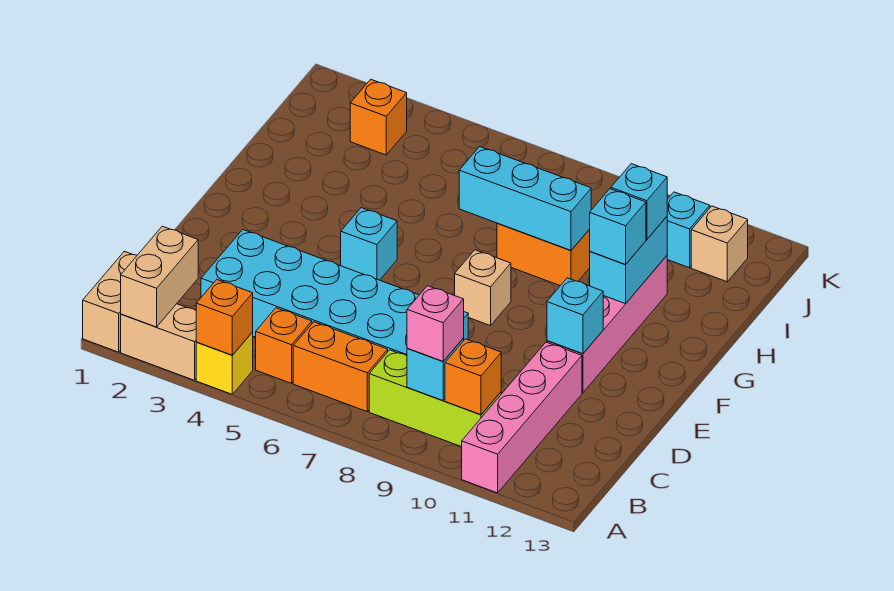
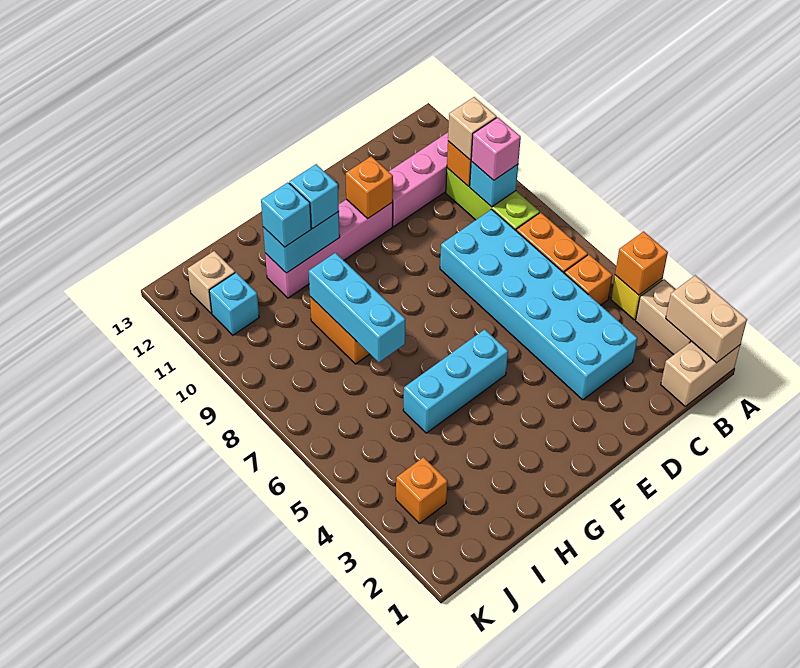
tan 1x2 brick [121,226,198,327] -> tan 1x2 brick turned to [666,275,747,363]
cyan 1x1 brick [547,278,603,354] -> orange 1x1 brick [346,156,393,218]
cyan 1x1 brick [341,208,397,280] -> cyan 1x3 brick [403,329,508,433]
tan 1x1 brick [455,250,511,326] -> tan 1x1 brick moved to [448,97,497,160]

